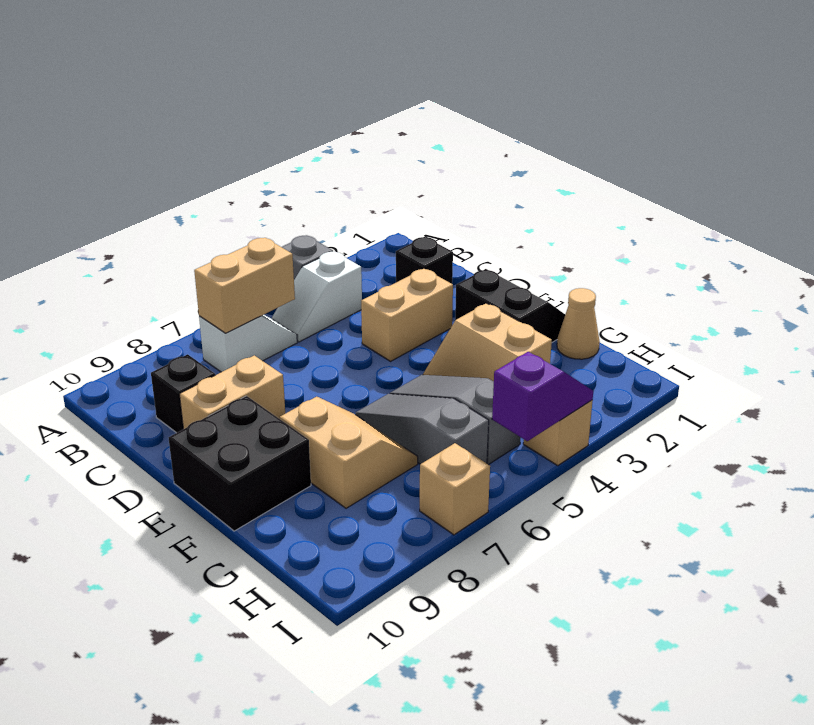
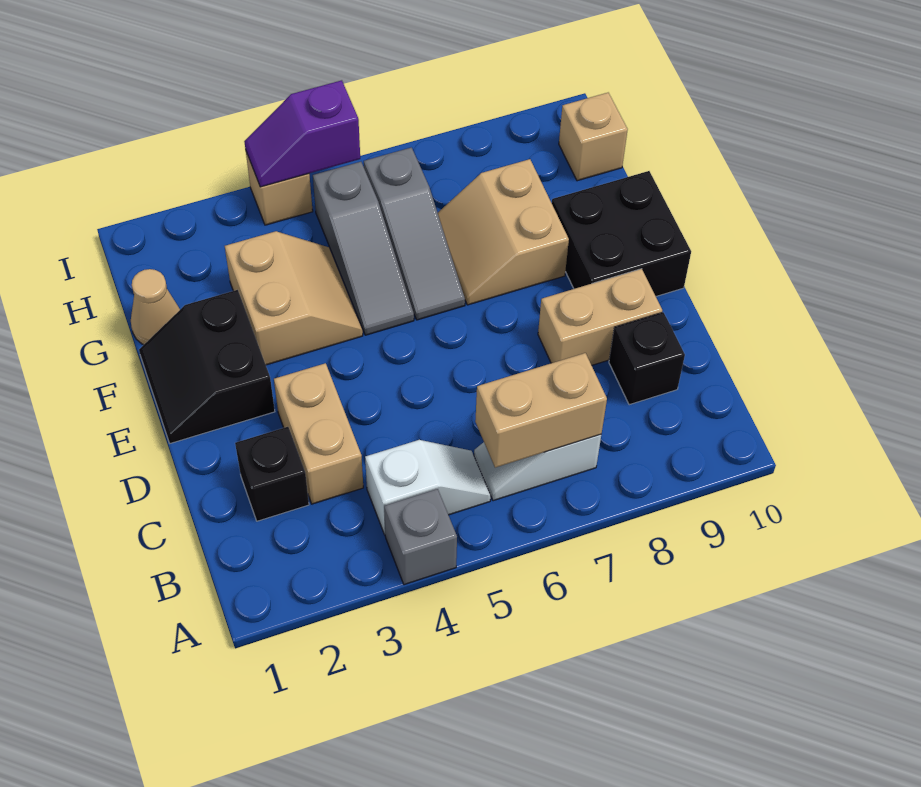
tan 1x2 brick [361,269,453,361] -> tan 1x2 brick turned to [274,363,363,504]
tan 1x1 brick [420,443,490,535] -> tan 1x1 brick moved to [559,93,628,181]

